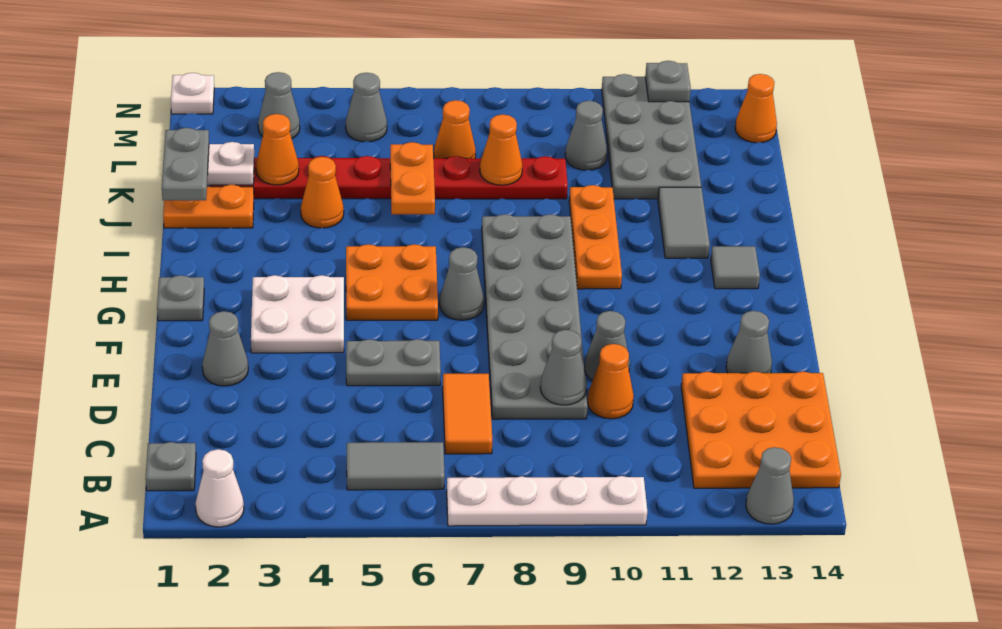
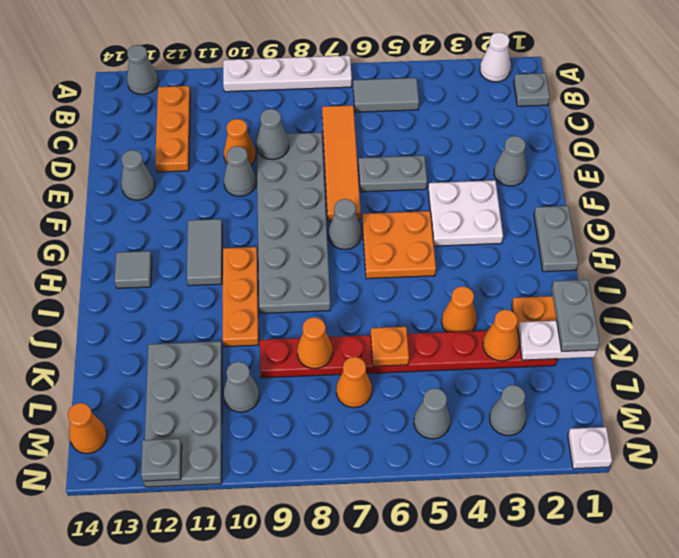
orange 3x3 plate [681,371,841,488] -> orange 1x3 plate [155,86,190,172]
orange 1x2 tile [443,374,492,454] -> orange 1x4 tile [322,105,361,221]
grey 1x1 plate [157,275,204,321] -> grey 1x2 plate [534,206,578,272]
grey 1x2 tile [658,187,710,258] -> grey 1x2 tile moved to [187,219,222,286]
orange 1x2 plate [390,142,435,214] -> orange 1x1 plate [371,327,409,366]

